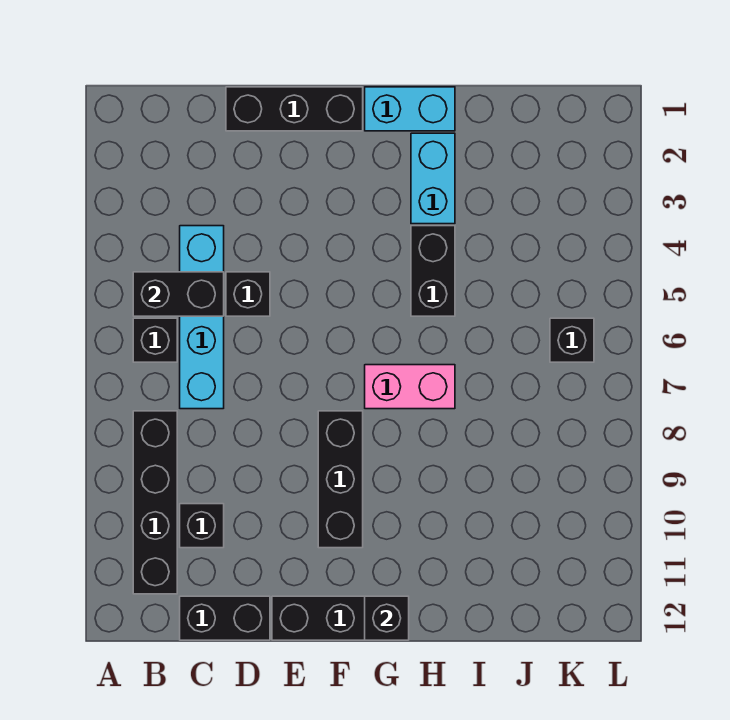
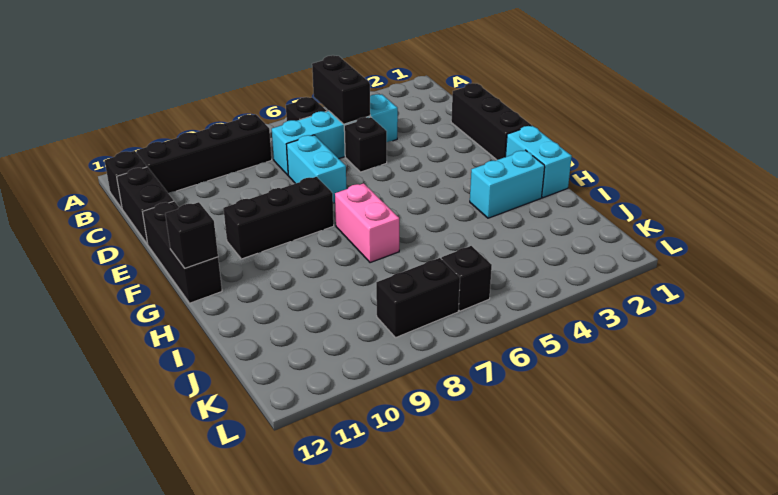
black 1x1 brick [180,504,224,548] -> black 1x1 brick moved to [105,151,147,208]
none -> cyan 1x2 brick [286,135,347,203]
black 1x2 brick [411,226,455,316] -> black 1x2 brick moved to [376,258,460,338]

